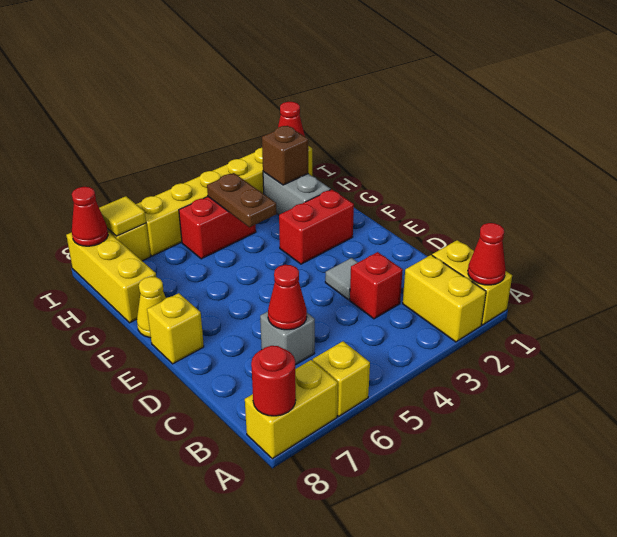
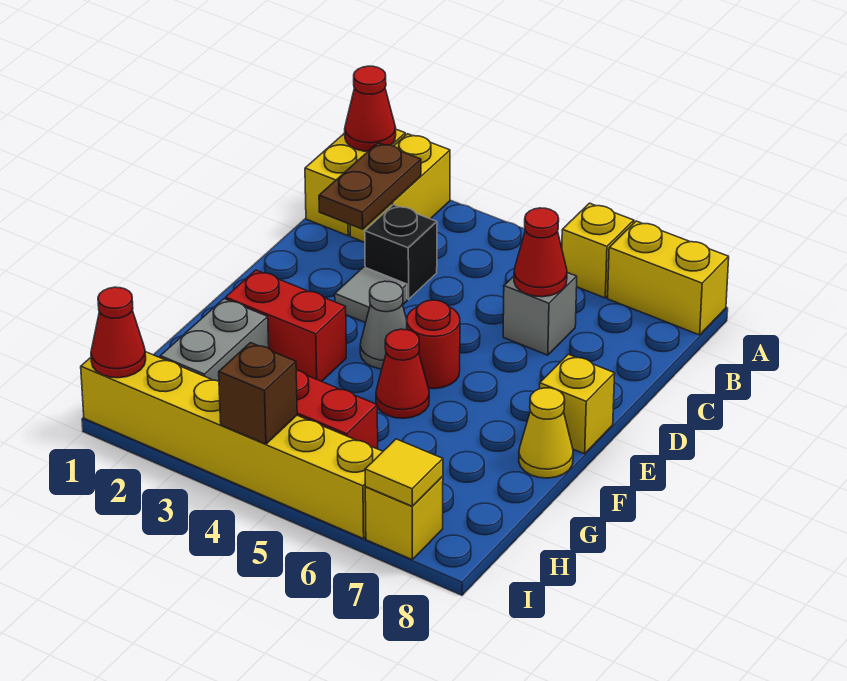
red 1x1 round brick [251,346,296,416] -> red 1x1 round brick moved to [407,300,460,389]
red 1x1 brick [350,252,403,319] -> black 1x1 brick [365,205,437,299]
none -> grey 1x1 cone [360,281,407,369]
brown 1x2 plate [207,173,277,227] -> brown 1x2 plate moved to [319,143,421,229]
yellow 1x3 brick [66,232,156,323] -> none
brown 1x1 brick [262,126,308,185] -> brown 1x1 brick moved to [219,343,297,444]
red 1x1 cone [72,187,108,246] -> red 1x1 cone moved to [376,329,429,418]

